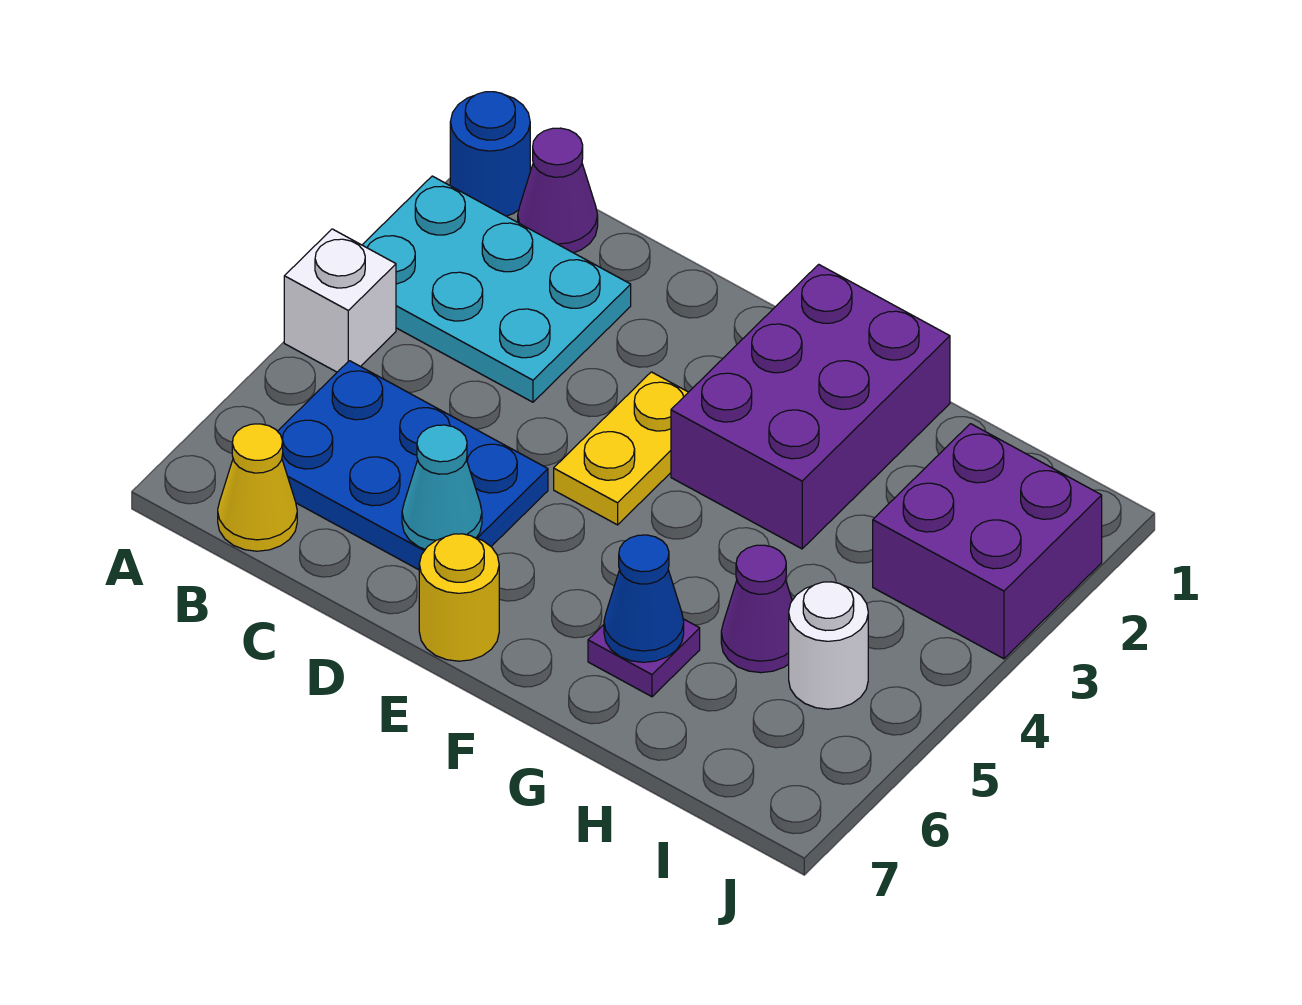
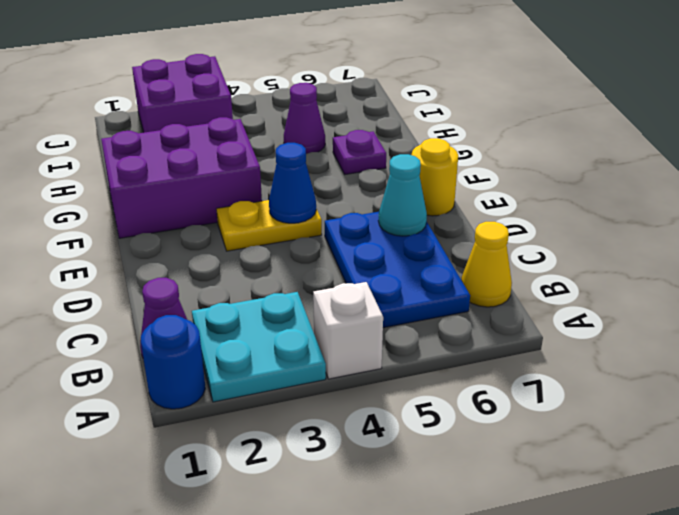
cyan 2x3 plate [363,176,631,402] -> cyan 2x2 plate [192,292,326,402]
blue 1x1 cone [604,535,684,662] -> blue 1x1 cone moved to [269,143,316,223]
white 1x1 round brick [789,582,868,709] -> none

